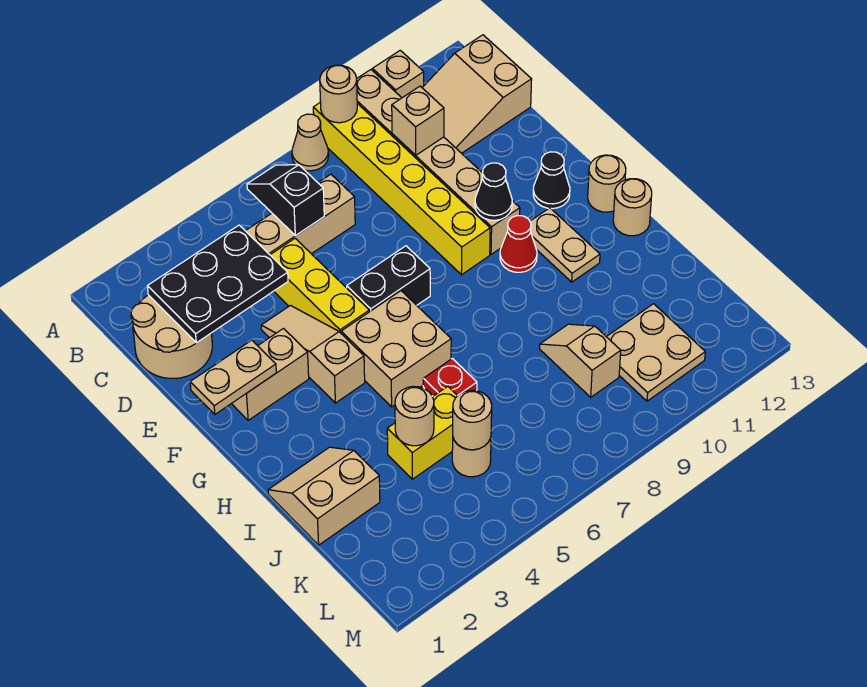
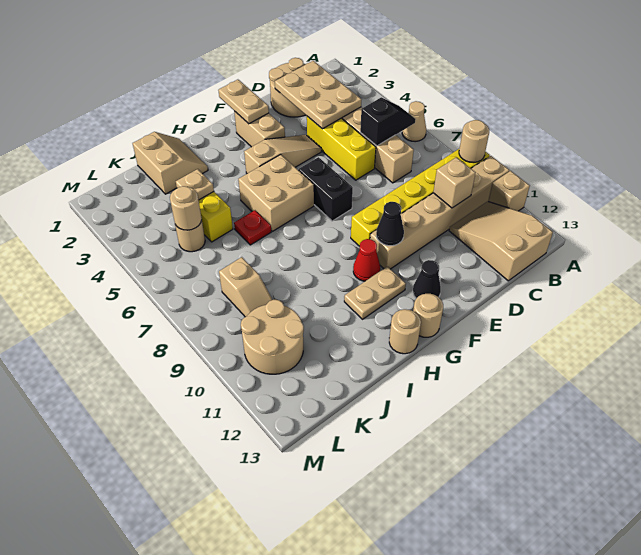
tan 1x1 cone [292,114,329,171] -> tan 1x1 cone moved to [402,101,426,142]
black 2x3 plate [147,225,288,343] -> tan 2x3 plate [275,61,361,129]
yellow 1x3 brick [271,239,369,333] -> yellow 1x3 brick turned to [307,116,376,180]
tan 1x1 round brick [395,386,434,446] -> tan 1x1 plate [176,169,214,200]
tan 1x2 slope [540,324,621,397] -> tan 1x2 slope turned to [219,257,272,317]
tan 2x2 plate [607,304,705,401] -> tan 2x2 round brick [241,300,304,374]

